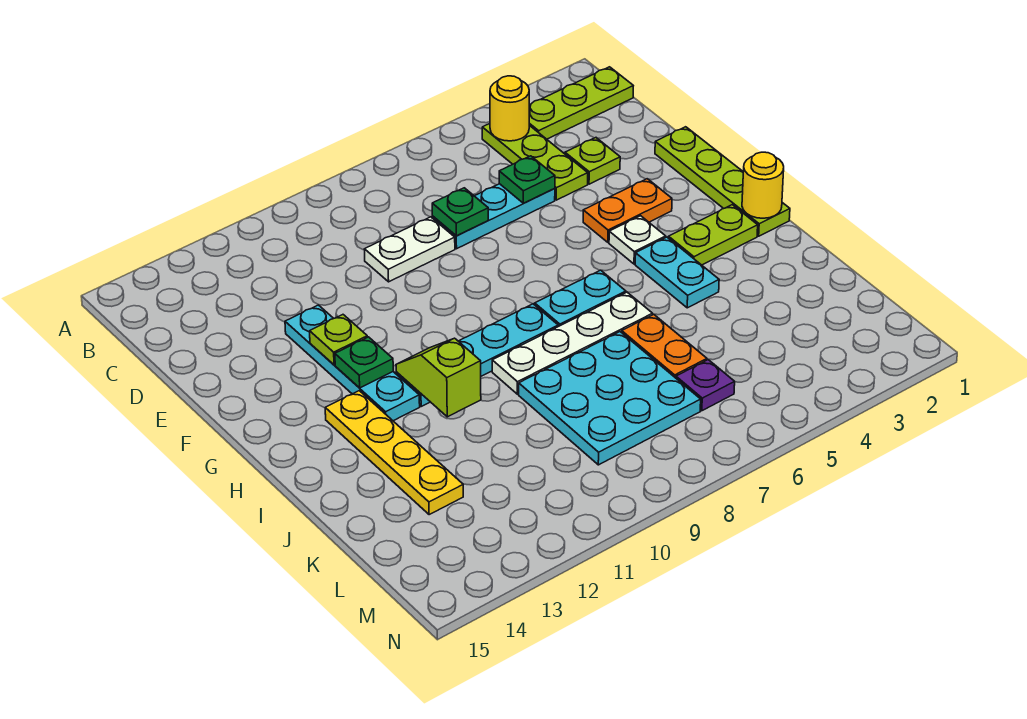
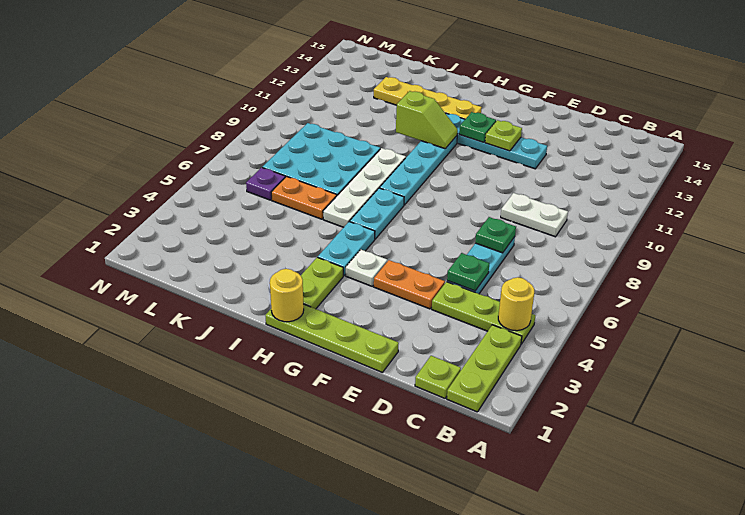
lime 1x1 plate [565,138,620,184] -> lime 1x1 plate moved to [415,356,461,398]
white 1x2 plate [364,217,455,282] -> white 1x2 plate turned to [501,193,568,237]
orange 1x2 plate [583,179,672,242] -> orange 1x2 plate turned to [374,260,445,309]
cyan 1x2 plate [635,237,719,308] -> cyan 1x2 plate turned to [318,222,375,275]

